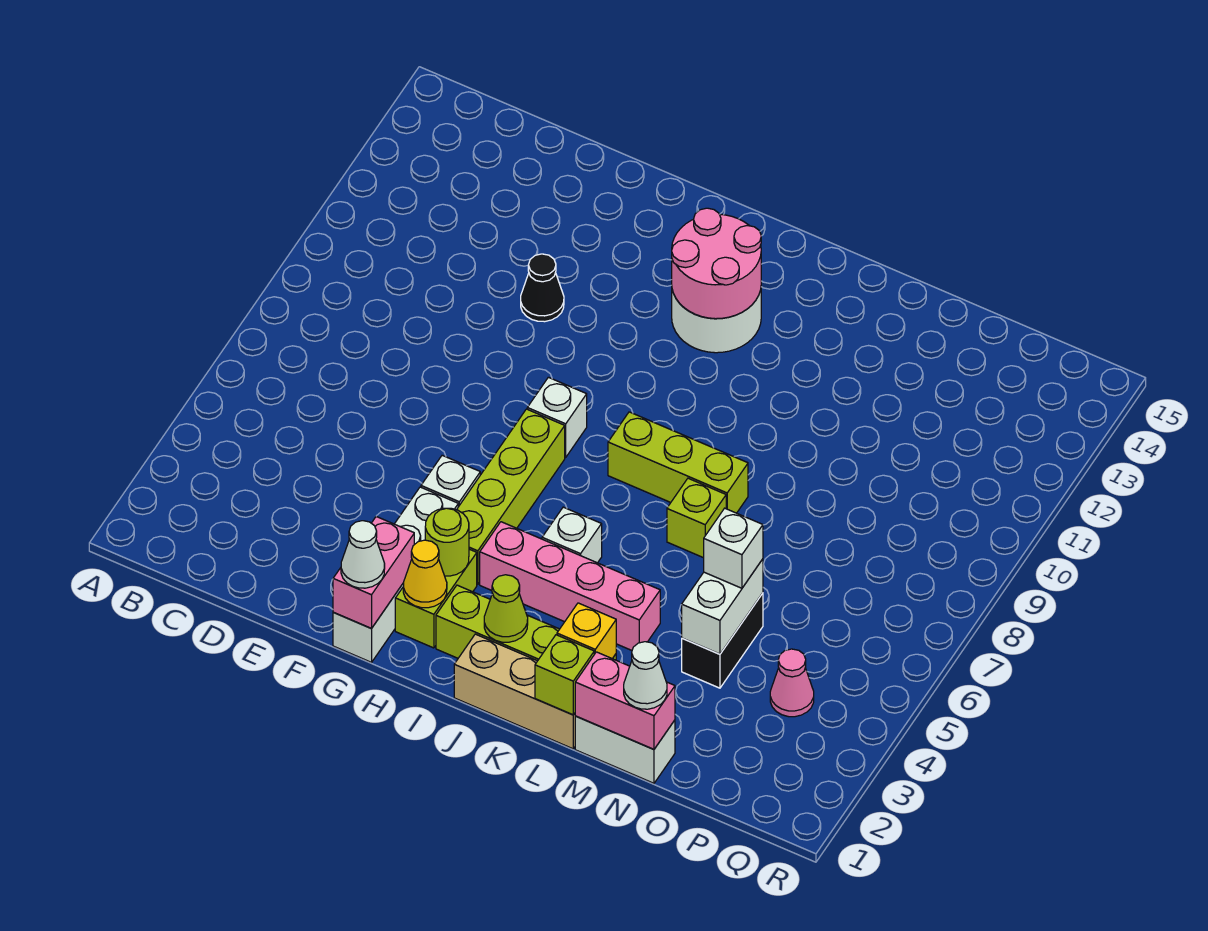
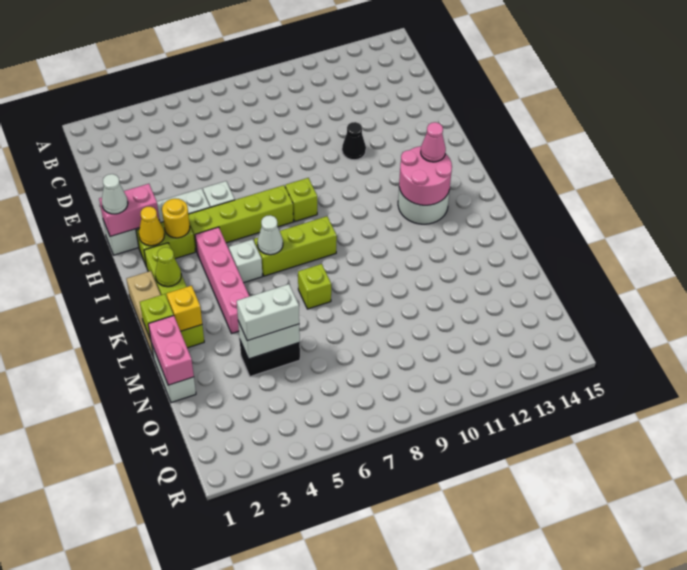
lime 1x1 round brick [425,508,469,576] -> yellow 1x1 round brick [162,199,190,238]
white 1x1 brick [527,377,587,457] -> lime 1x1 brick [285,178,317,221]
lime 1x3 brick [608,412,748,513] -> lime 1x3 brick turned to [254,216,337,276]
white 1x1 cone [624,642,667,709] -> white 1x1 cone moved to [257,215,283,255]
white 1x1 brick [704,508,763,588] -> white 1x2 brick [237,284,299,341]
pink 1x1 cone [770,649,814,717] -> pink 1x1 cone moved to [421,122,446,162]

